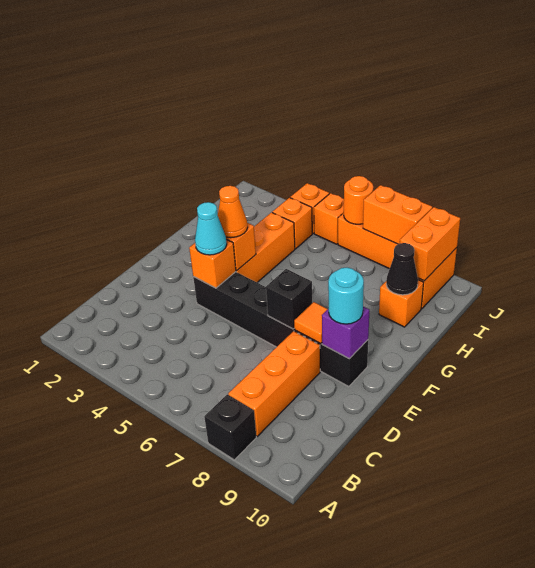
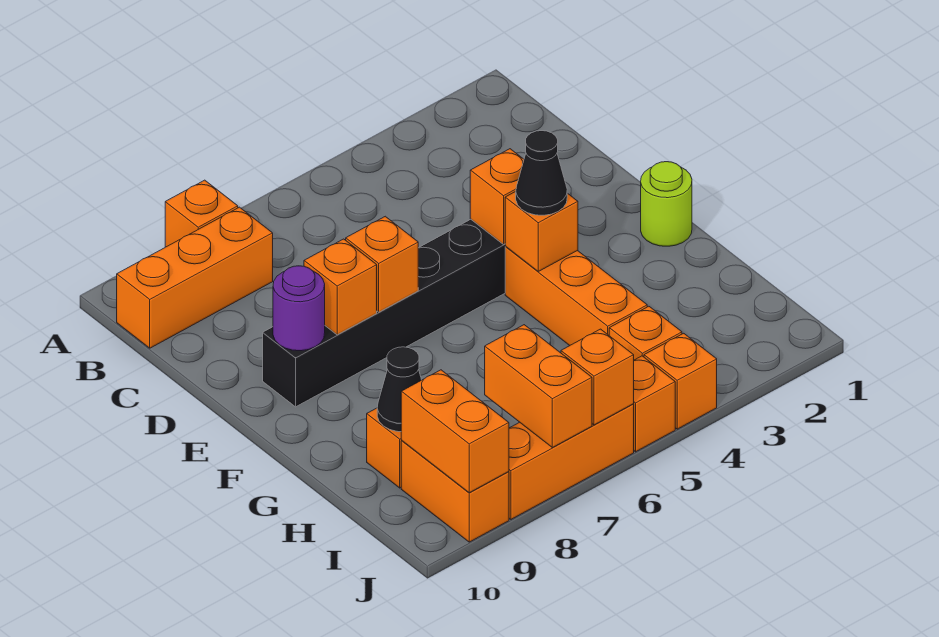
black 1x1 brick [204,395,256,460] -> orange 1x1 brick [165,180,238,247]
orange 1x3 brick [228,331,320,436] -> orange 1x3 brick turned to [117,207,273,348]
cyan 1x1 cone [195,202,227,255] -> none
black 1x1 brick [266,269,312,329] -> orange 1x1 brick [346,216,418,312]
orange 1x1 tile [294,302,328,343] -> orange 1x1 brick [304,239,377,335]
purple 1x1 brick [322,307,369,359] -> purple 1x1 round brick [273,266,325,351]
cyan 1x1 round brick [328,268,364,324] -> none
none -> lime 1x1 round brick [641,162,692,246]
orange 1x1 cone [218,186,247,238] -> black 1x1 cone [516,131,567,215]
orange 1x1 round brick [344,176,373,224] -> orange 1x1 brick [561,329,634,425]
orange 1x2 brick [363,185,432,244] -> orange 1x2 brick turned to [485,325,592,448]

